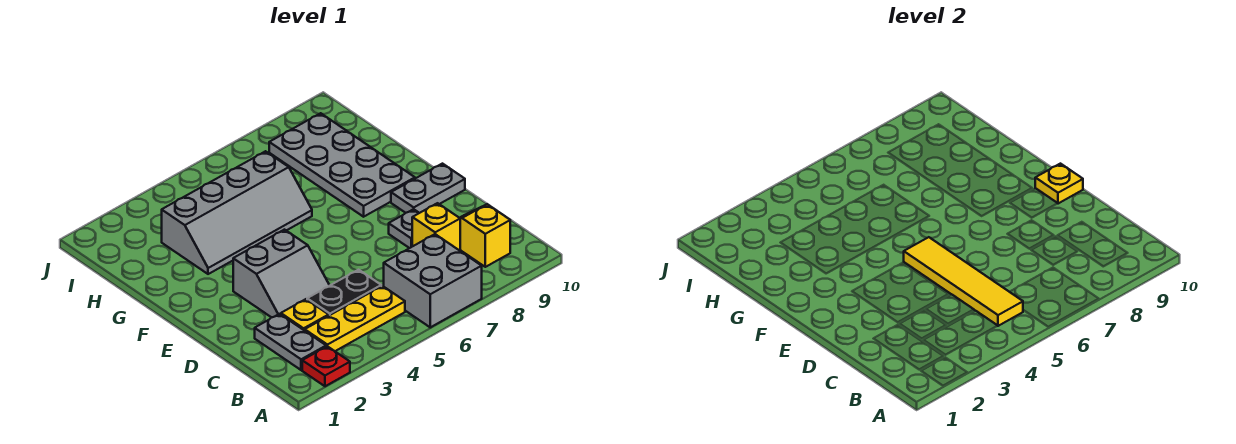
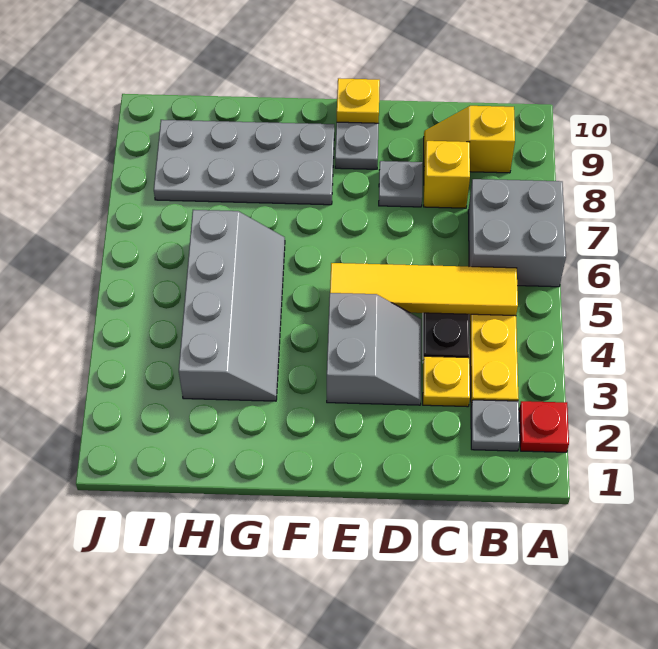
grey 1x2 plate [255,314,326,370] -> grey 1x1 plate [471,400,520,451]

